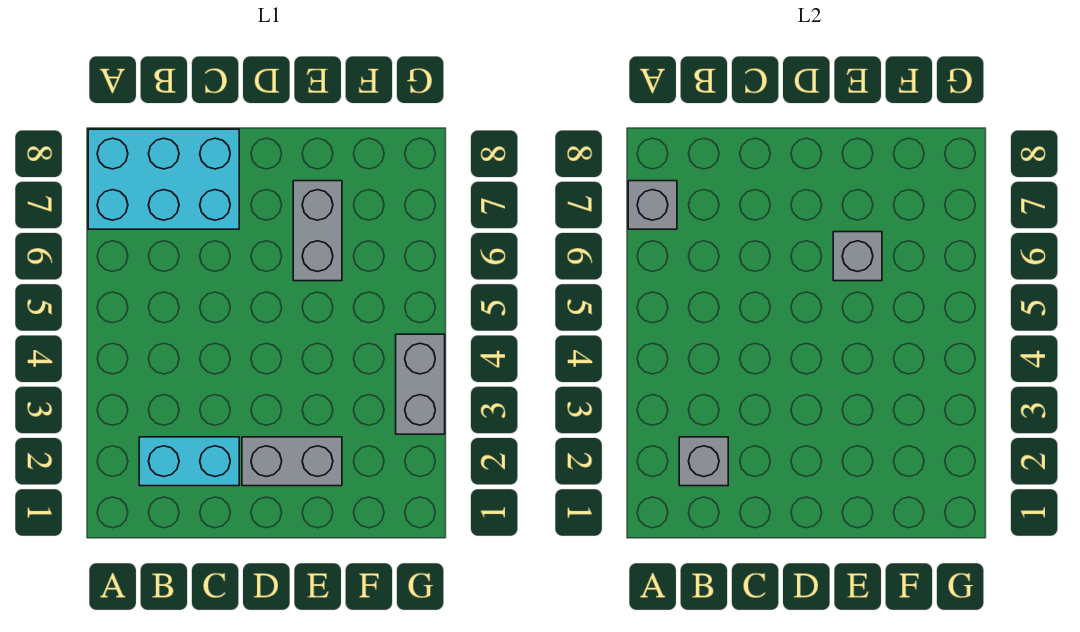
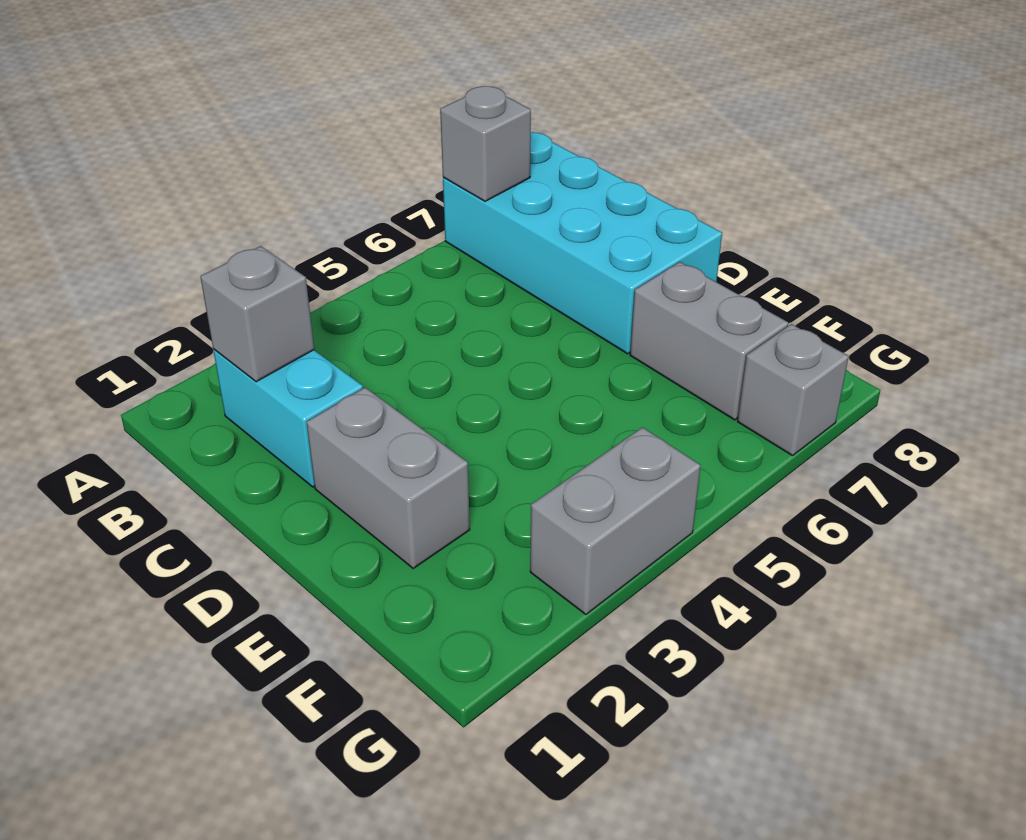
cyan 2x3 brick [88,129,239,229] -> cyan 2x4 brick [443,132,722,354]
grey 1x2 brick [293,181,342,281] -> grey 1x2 brick turned to [630,262,788,420]
grey 1x1 brick [833,232,882,281] -> grey 1x1 brick moved to [738,324,849,456]

